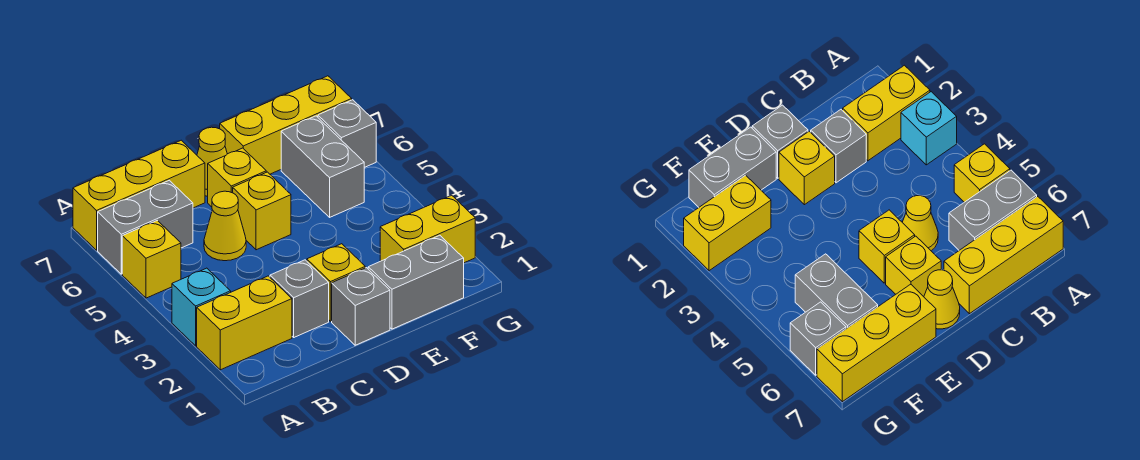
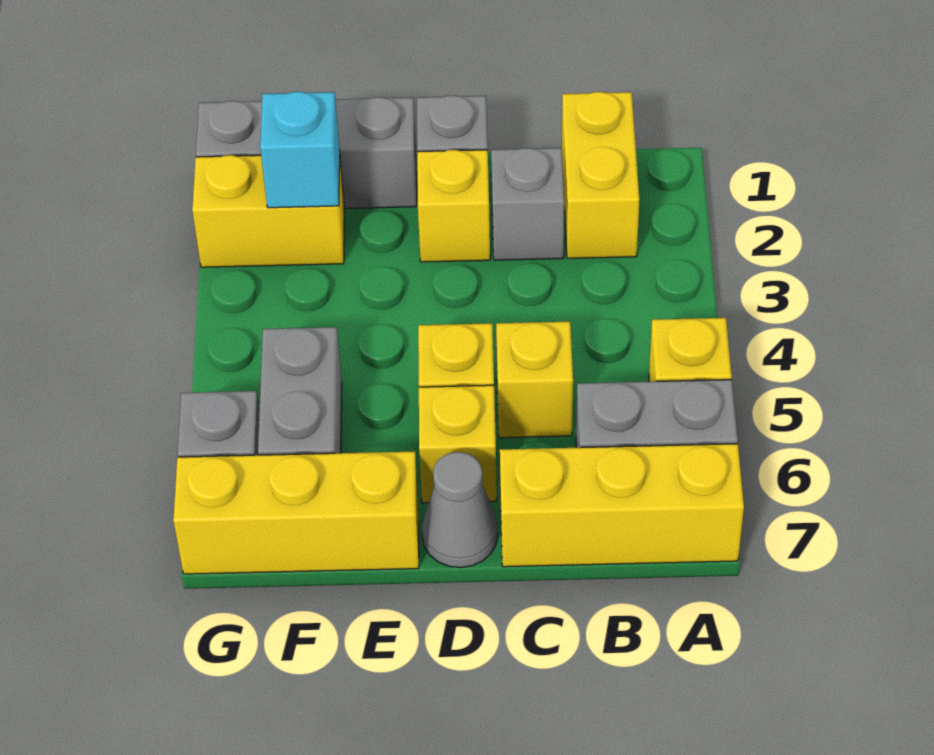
yellow 1x2 brick [197,276,292,370] -> yellow 1x2 brick turned to [562,92,640,258]
cyan 1x1 brick [172,268,231,346] -> cyan 1x1 brick moved to [260,92,340,208]
yellow 1x1 cone [204,191,246,261] -> yellow 1x1 brick [496,321,573,438]
yellow 1x1 cone [197,127,227,196] -> grey 1x1 cone [422,452,498,568]
grey 1x2 brick [368,235,464,329] -> grey 1x3 brick [196,97,417,208]

